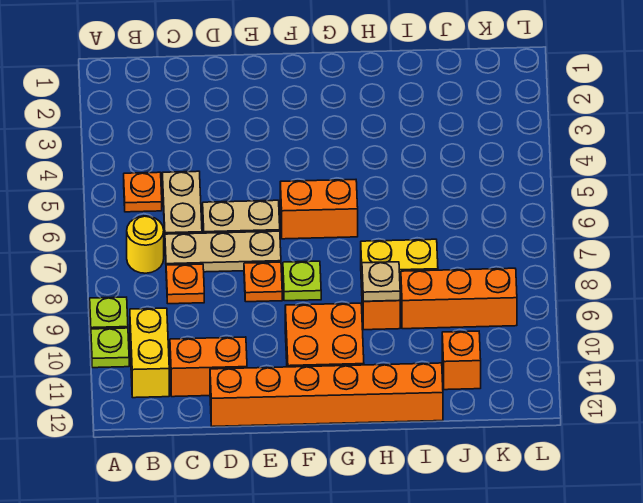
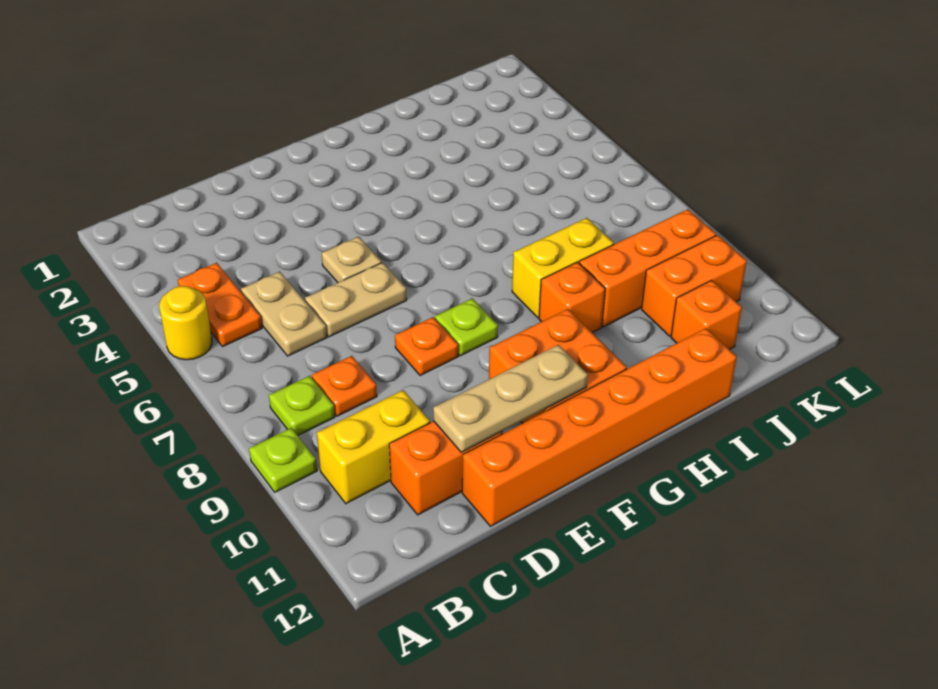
lime 1x1 plate [91,328,129,368] -> lime 1x1 plate moved to [269,376,335,435]
orange 1x1 plate [124,172,162,212] -> orange 1x2 plate [178,263,262,347]
yellow 1x1 round brick [127,216,164,273] -> yellow 1x1 round brick moved to [159,286,212,360]
yellow 1x2 brick [130,308,169,398] -> yellow 1x2 brick turned to [317,390,430,504]
tan 1x3 plate [165,231,281,272] -> tan 1x3 plate moved to [433,345,588,452]
orange 1x2 brick [280,180,358,239] -> orange 1x2 brick moved to [642,235,747,336]
tan 1x1 plate [362,262,400,301] -> tan 1x1 plate moved to [322,237,382,283]

